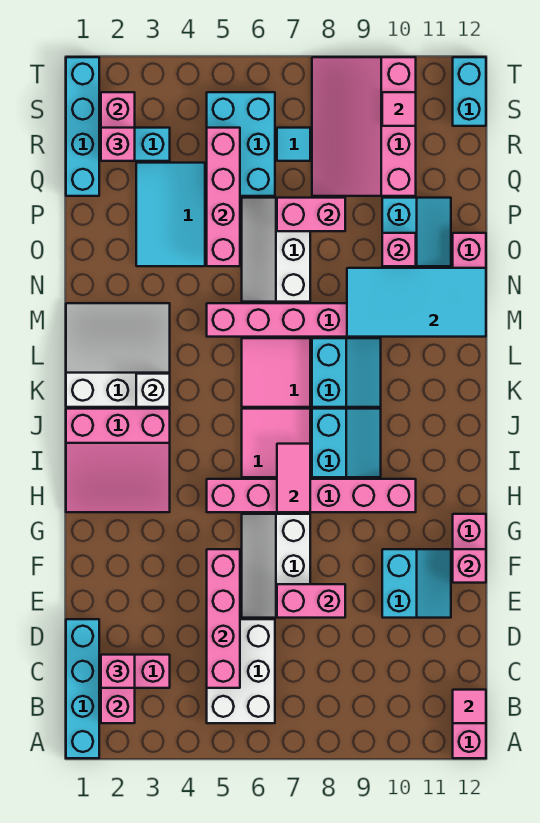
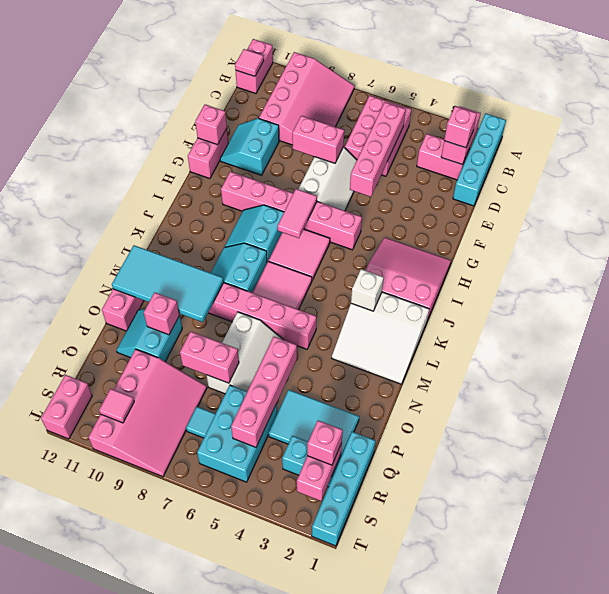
none -> pink 3x4 slope [259,52,355,145]
white 2x3 brick [207,619,275,723] -> pink 2x3 brick [345,96,411,176]
cyan 2x3 tile [136,163,205,266] -> cyan 2x3 tile turned to [269,390,359,456]
cyan 1x2 brick [453,57,486,126] -> pink 1x2 brick [41,375,92,439]

